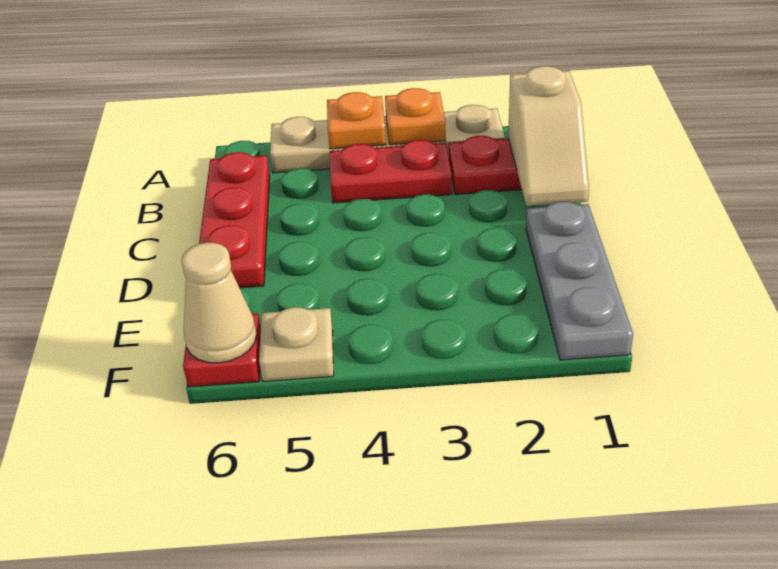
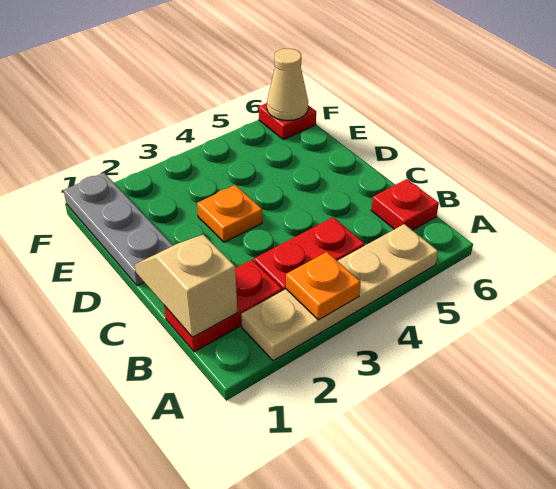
orange 1x1 plate [327,92,386,149] -> orange 1x1 plate moved to [197,185,262,242]
red 1x3 plate [199,152,270,288] -> red 1x1 plate [371,179,439,230]
tan 1x1 plate [259,307,334,381] -> none

